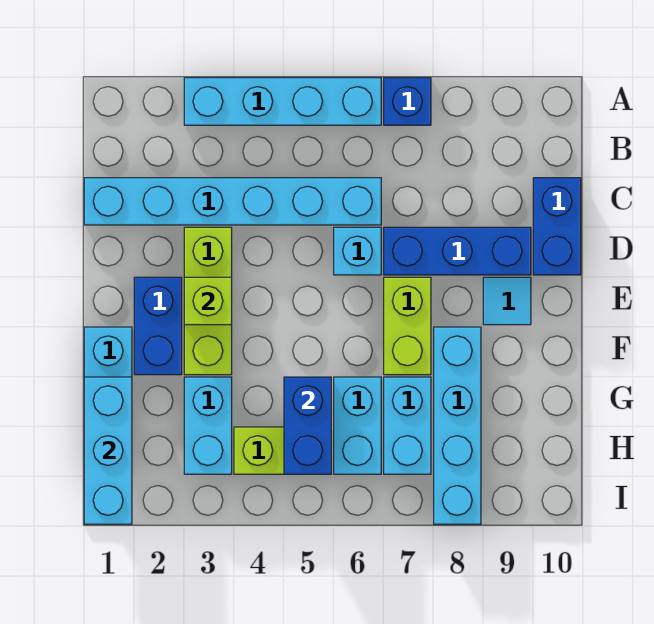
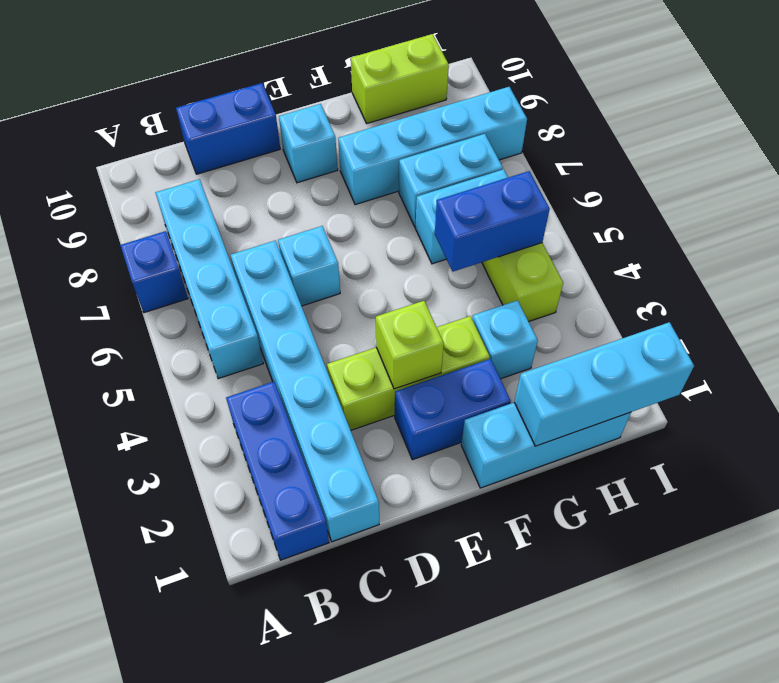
cyan 1x4 brick [184,78,381,125] -> cyan 1x4 brick moved to [156,179,263,379]
blue 1x3 brick [384,227,531,275] -> blue 1x3 brick moved to [226,382,329,560]
lime 1x2 brick [384,277,431,375] -> lime 1x2 brick moved to [351,34,449,123]
cyan 1x1 tile [483,277,531,325] -> cyan 1x1 brick [279,104,338,183]
cyan 1x2 brick [184,377,232,474] -> cyan 1x1 brick [472,300,538,379]

